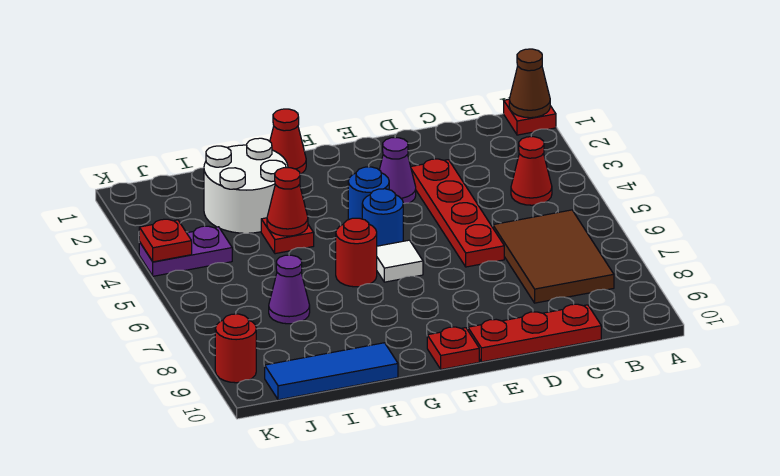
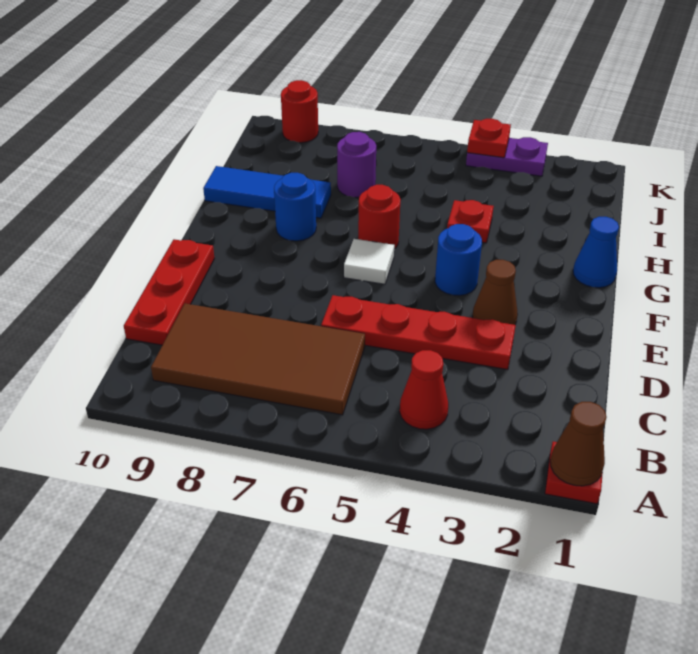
brown 2x3 tile [493,210,614,303] -> brown 2x4 tile [151,304,365,415]
purple 1x1 cone [379,138,416,204] -> brown 1x1 cone [473,260,518,325]
blue 1x1 round brick [362,189,403,246] -> blue 1x1 round brick moved to [274,173,316,241]
red 1x1 plate [427,327,479,369] -> none
red 1x1 cone [270,109,306,174] -> blue 1x1 cone [573,217,619,288]
white 2x2 round brick [204,138,288,233] -> none
red 1x1 cone [267,168,308,236] -> none
blue 1x3 tile [265,343,398,400] -> blue 1x3 tile turned to [203,166,331,218]
purple 1x1 cone [269,255,310,324] -> purple 1x1 round brick [337,132,376,197]
purple 1x2 plate [139,226,232,276] -> purple 1x2 plate turned to [466,137,548,176]

